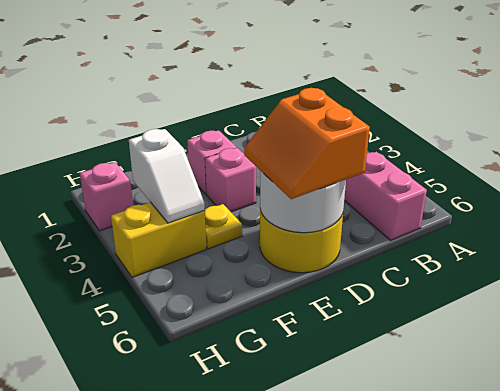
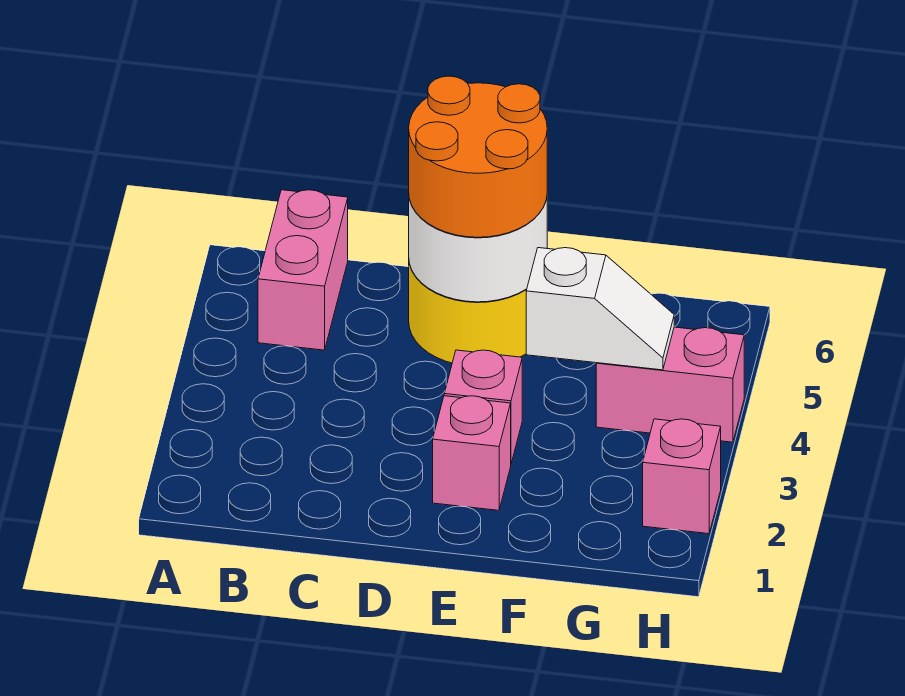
orange 2x2 slope [244,88,370,199] -> orange 2x2 round brick [409,76,547,237]
yellow 1x1 plate [205,204,242,249] -> none
white 1x2 slope [129,129,205,223] -> white 1x2 slope turned to [526,248,674,370]
yellow 1x2 brick [111,202,206,277] -> pink 1x2 brick [596,327,744,442]

